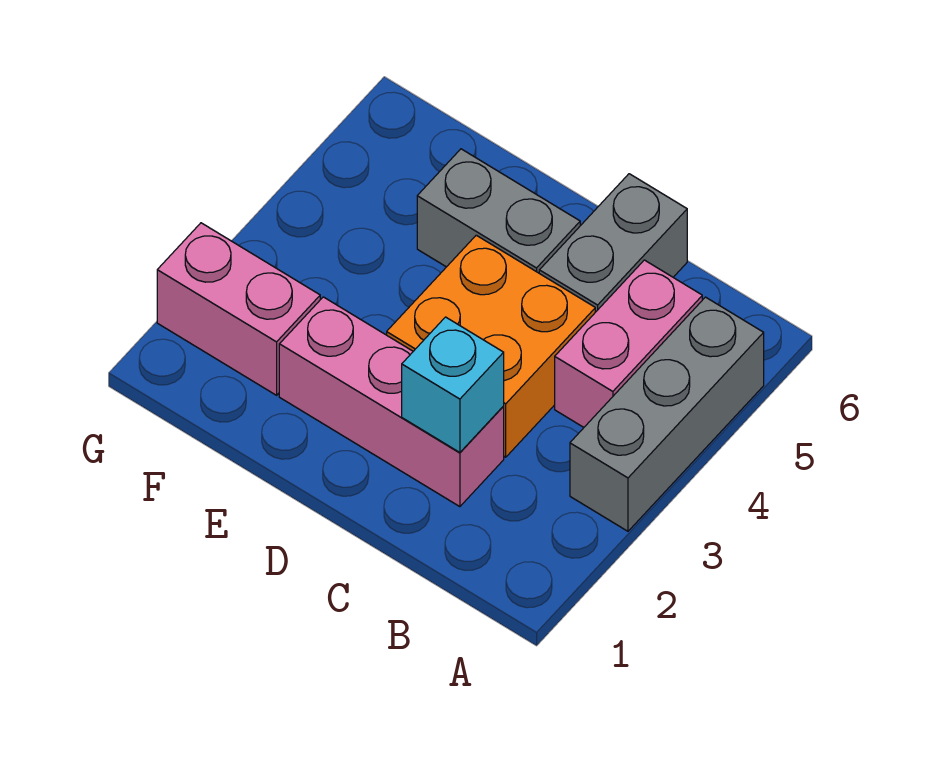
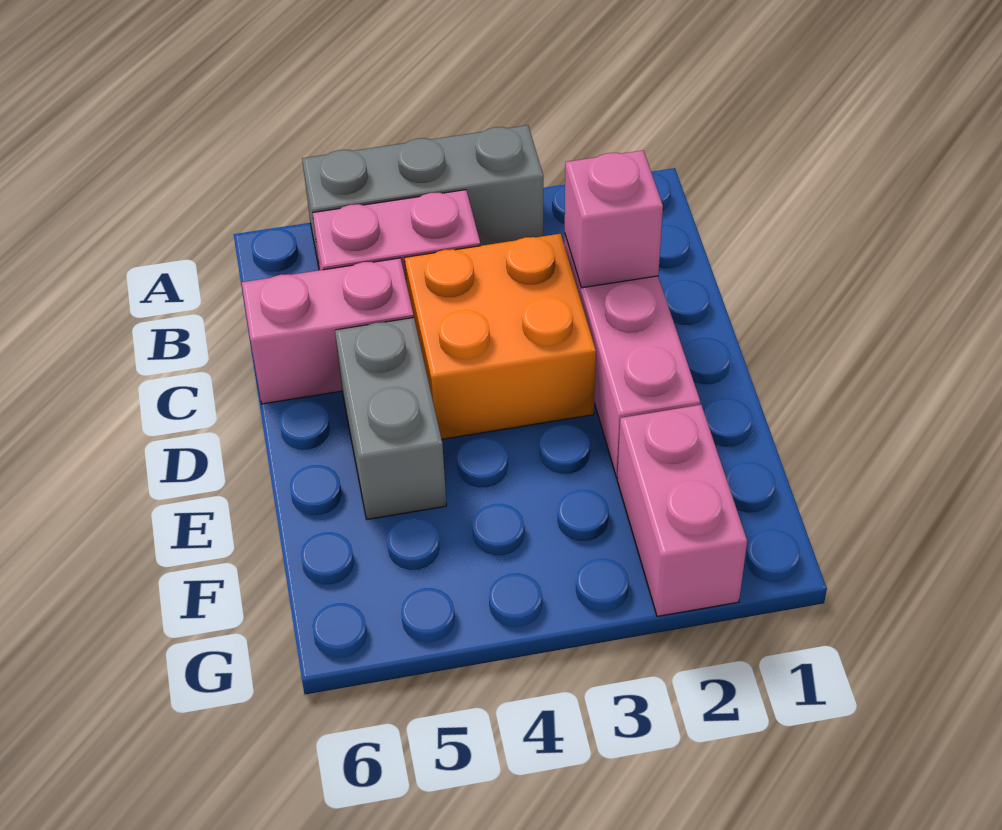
cyan 1x1 brick [402,317,504,453] -> pink 1x1 brick [565,150,663,288]
grey 1x2 brick [539,174,687,312] -> pink 1x2 brick [242,258,414,404]

